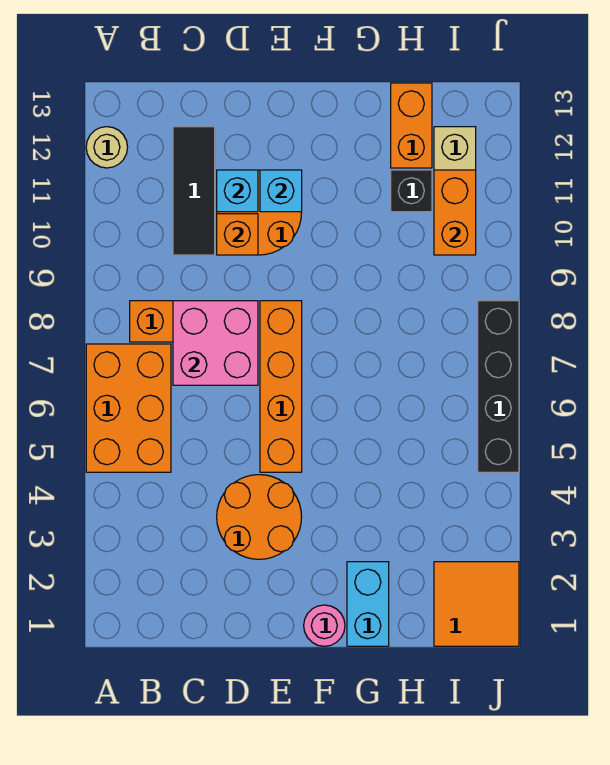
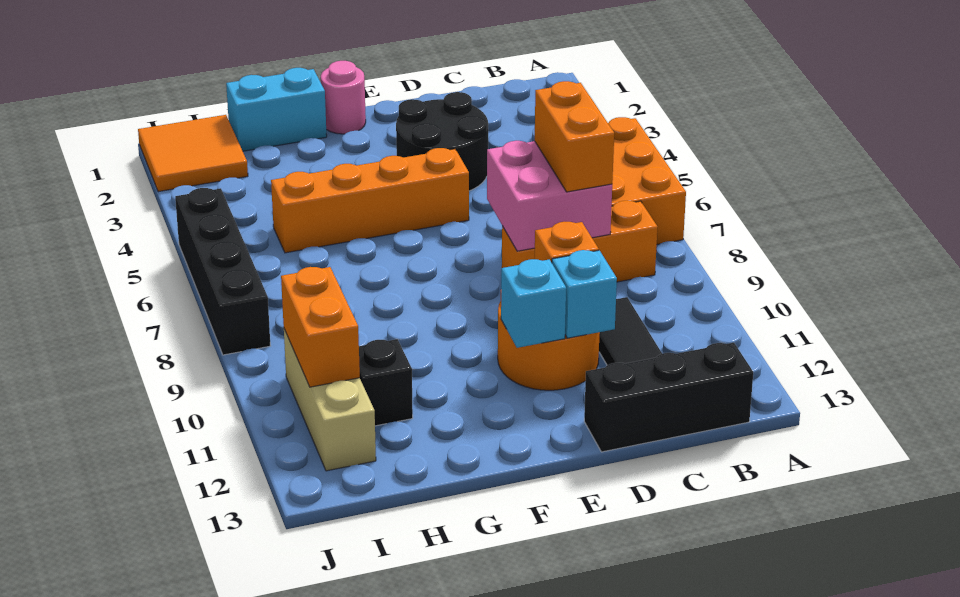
tan 1x1 round brick [86,127,128,168] -> none
none -> black 1x3 brick [584,343,753,452]
orange 2x2 round brick [217,475,302,559] -> black 2x2 round brick [396,92,488,191]
orange 1x4 brick [260,301,302,472] -> orange 1x4 brick turned to [271,148,469,253]
cyan 1x2 brick [347,562,389,646] -> cyan 1x2 brick turned to [226,68,327,151]
orange 1x2 brick [391,83,432,168] -> orange 1x2 brick moved to [535,81,614,192]

